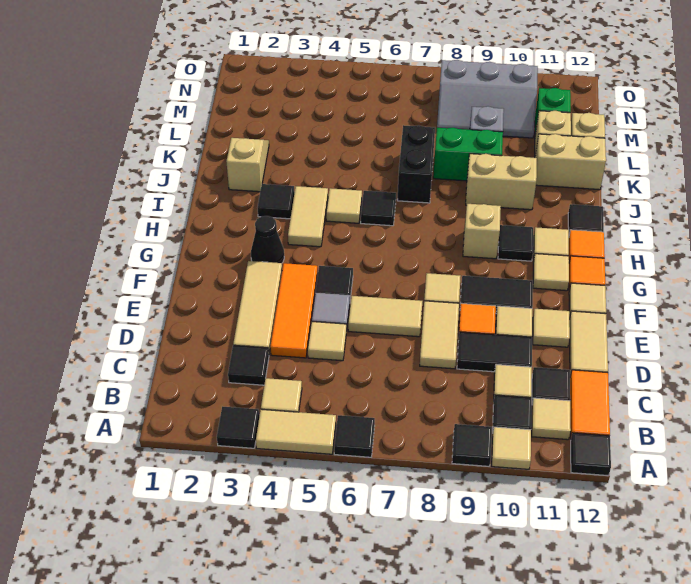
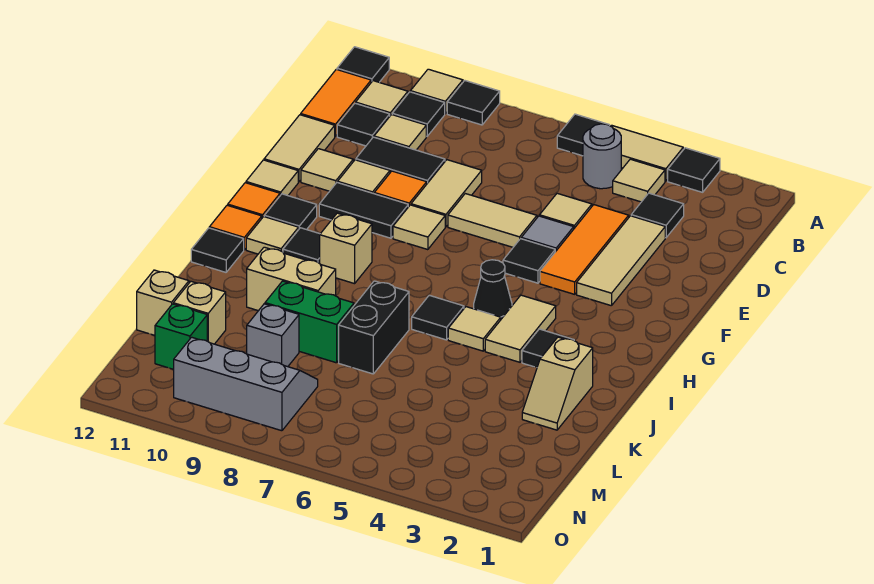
none -> grey 1x1 round brick [583,124,621,189]
black 1x1 cone [251,216,284,263] -> black 1x1 cone moved to [474,260,512,319]
tan 1x1 tile [533,254,569,291] -> black 1x1 tile [264,194,317,230]
tan 1x2 brick [535,134,606,190] -> none

